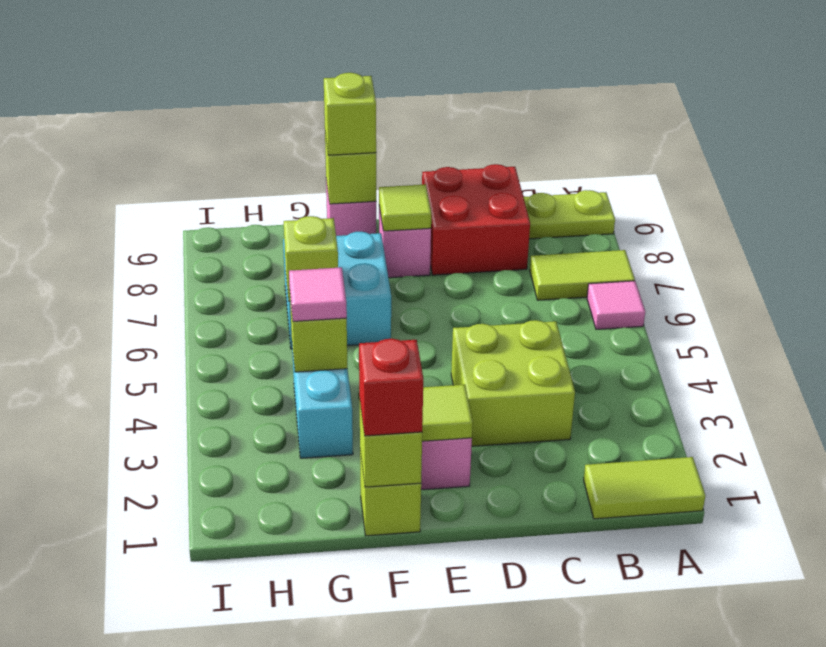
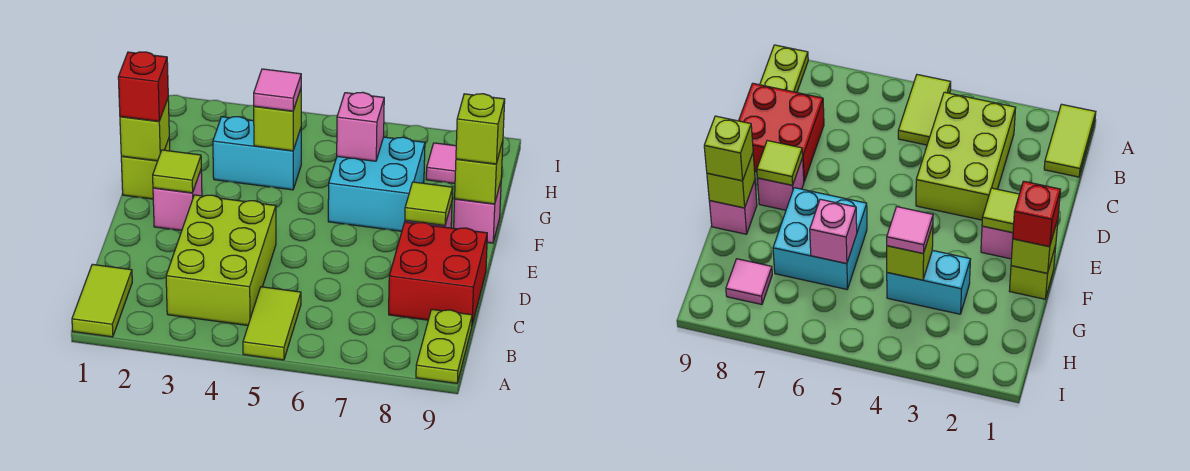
pink 1x1 tile [587,281,645,329] -> pink 1x1 tile moved to [426,143,456,183]
lime 1x2 tile [530,250,635,300] -> lime 1x2 tile moved to [243,287,301,360]
lime 2x2 brick [451,320,575,446] -> lime 2x3 brick [166,195,276,325]
lime 1x1 brick [284,216,338,301] -> pink 1x1 brick [337,92,384,161]

